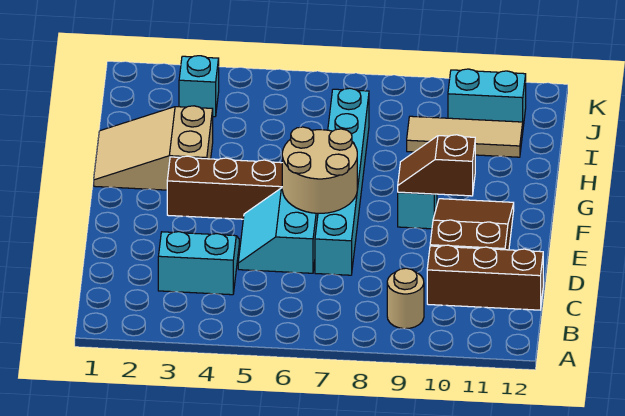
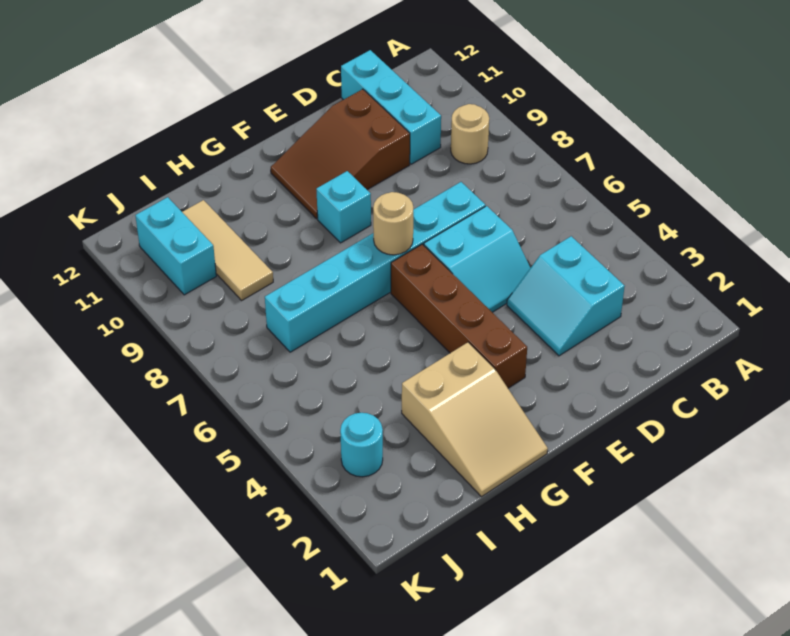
brown 1x3 brick [427,245,543,310] -> cyan 1x3 brick [341,50,441,164]
tan 2x2 round brick [282,127,357,213] -> tan 1x1 round brick [373,192,413,255]
brown 1x2 slope [398,135,475,196] -> none
cyan 1x1 brick [179,56,219,117] -> cyan 1x1 round brick [340,413,383,477]

